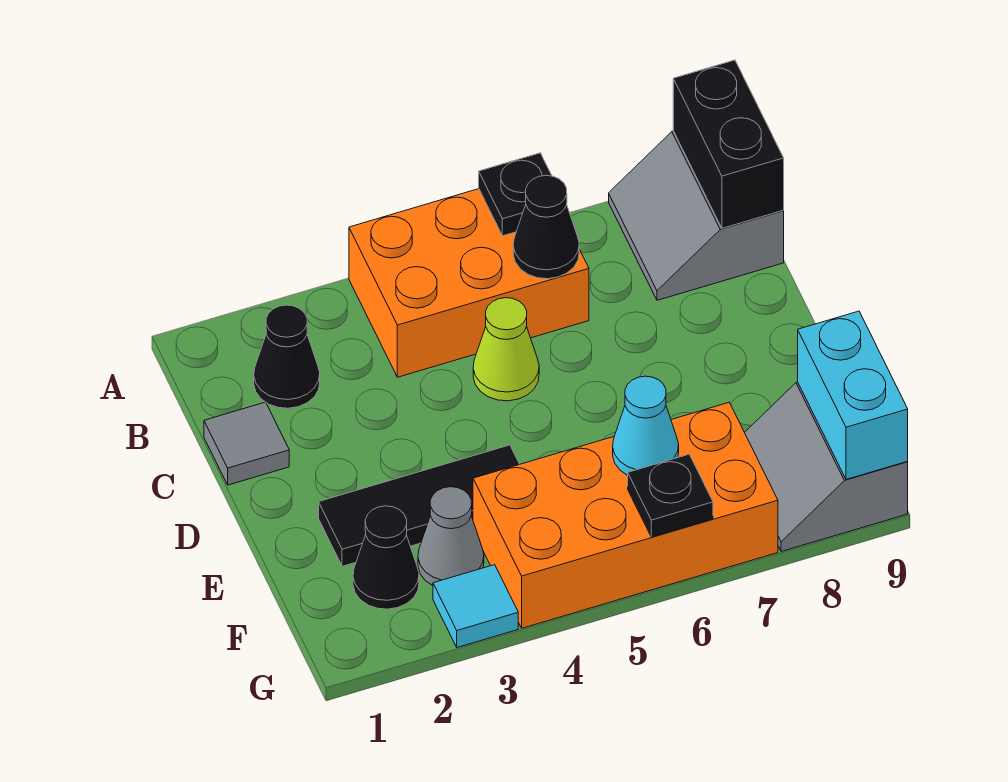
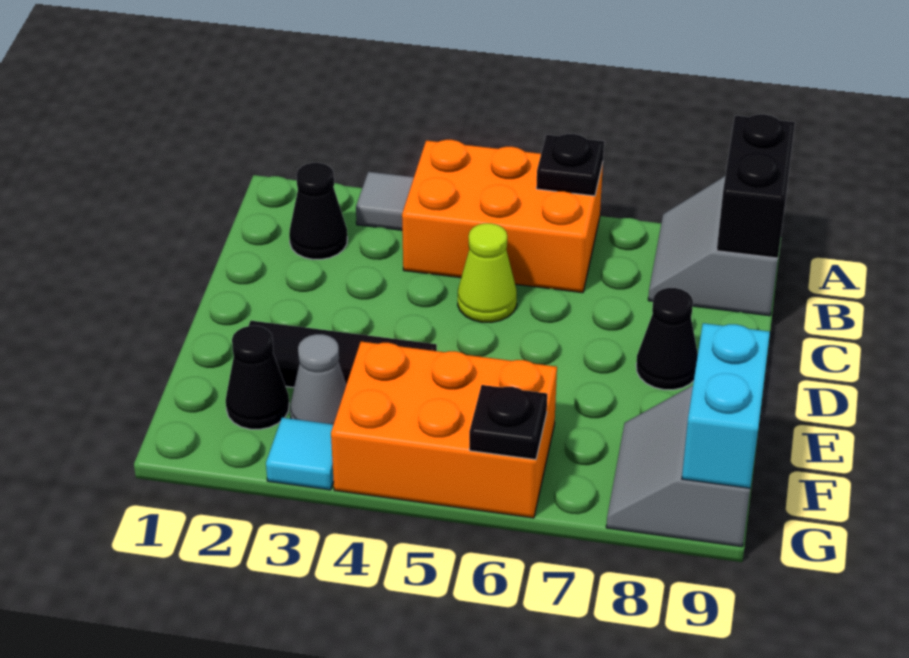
black 1x1 cone [513,175,579,279] -> black 1x1 cone moved to [636,288,698,390]
grey 1x1 tile [204,402,289,485] -> grey 1x1 tile moved to [356,172,414,230]
orange 2x4 brick [473,403,778,628] -> orange 2x3 brick [331,342,557,518]
cyan 1x1 cone [613,376,679,475] -> none

